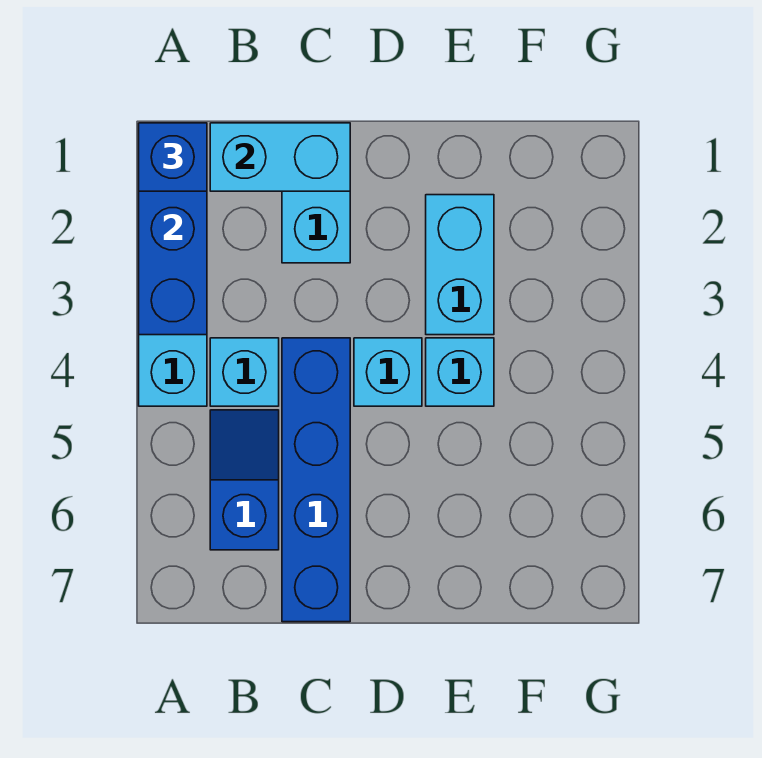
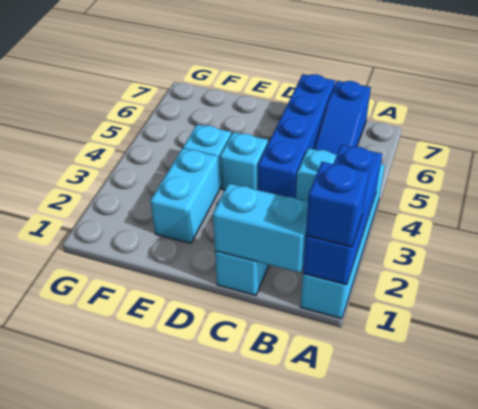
blue 1x2 slope [210,410,279,550] -> blue 1x3 slope [314,81,371,154]

